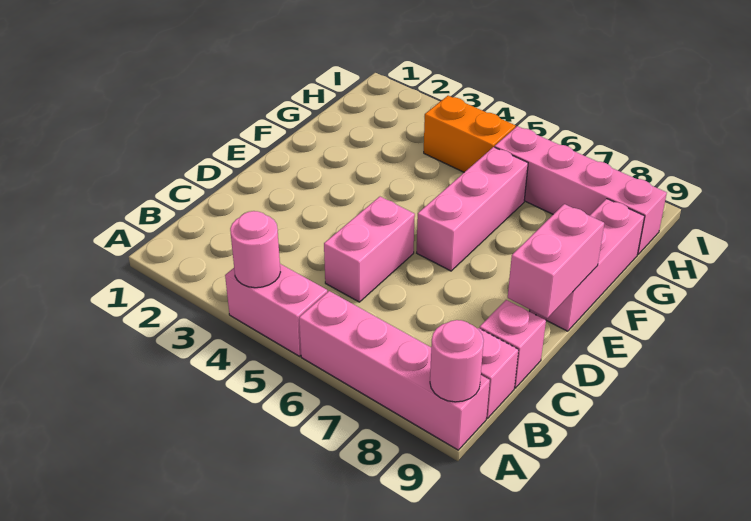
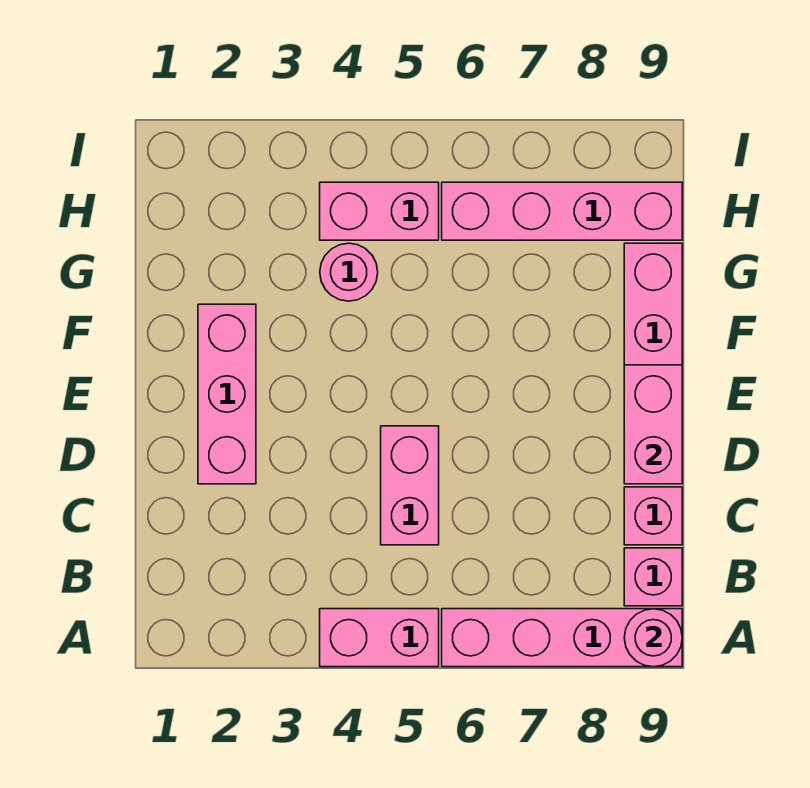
pink 1x1 round brick [230,211,280,288] -> pink 1x1 round brick moved to [320,243,378,301]
pink 1x3 brick [417,147,528,271] -> pink 1x3 brick moved to [198,304,256,484]
orange 1x2 brick [424,96,515,172] -> pink 1x2 brick [320,182,439,240]

